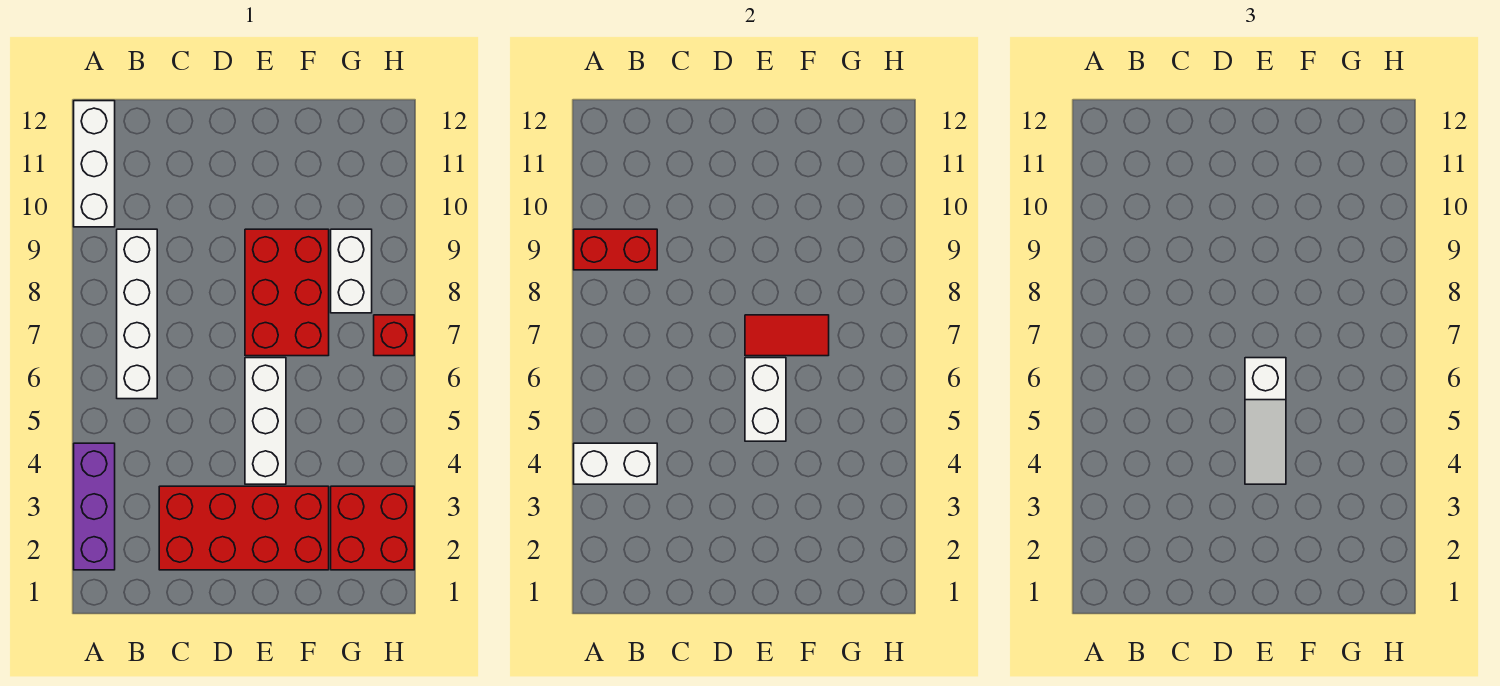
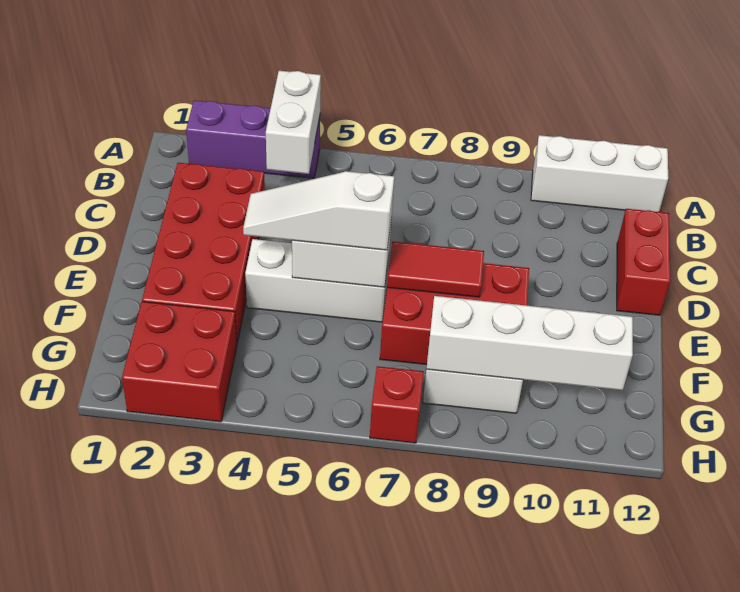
red 1x2 brick [574,229,657,270] -> red 1x2 brick moved to [617,209,670,315]
white 1x4 brick [117,229,157,399] -> white 1x4 brick moved to [426,296,633,390]
red 1x2 tile [745,315,829,356] -> red 1x2 tile turned to [387,241,484,297]

